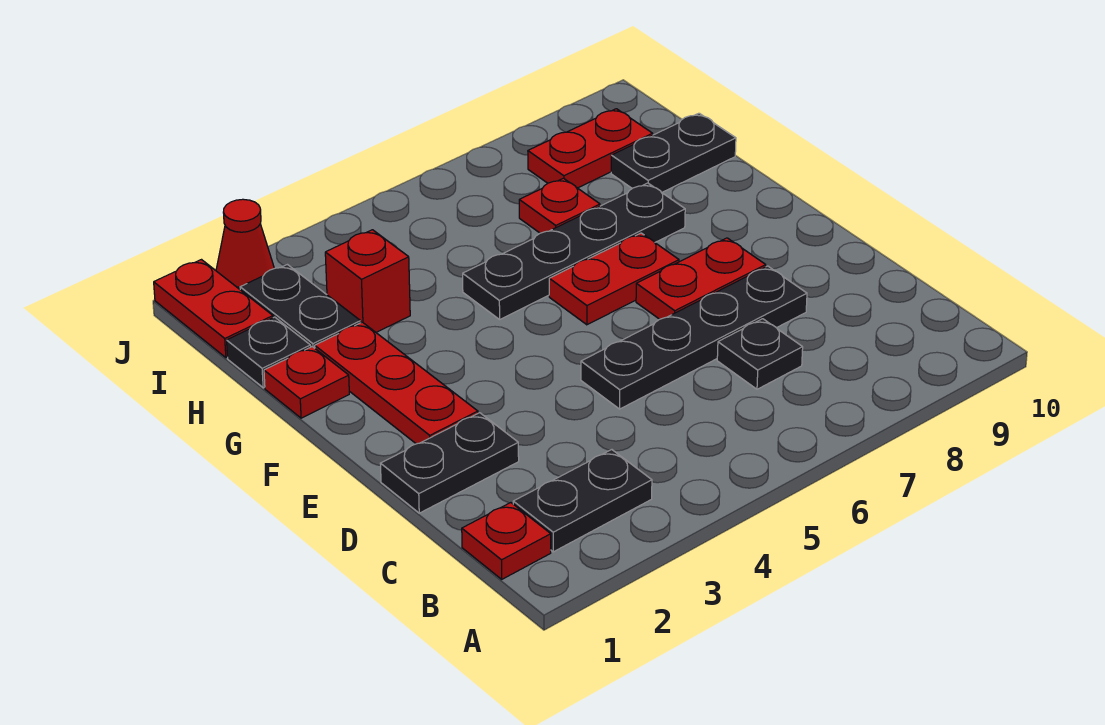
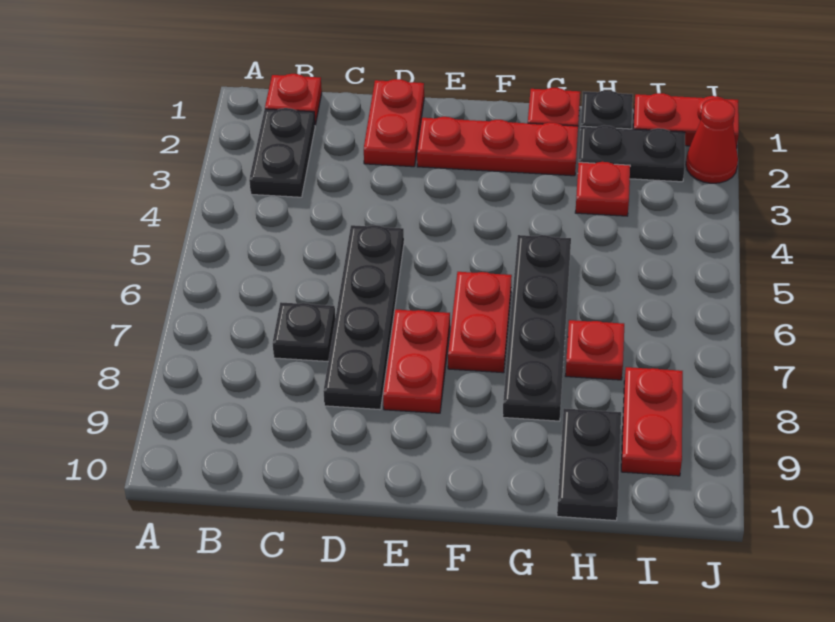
black 1x2 plate [380,413,519,513] -> red 1x2 plate [364,79,424,167]
red 1x1 brick [325,230,410,332] -> red 1x1 plate [575,162,630,216]

